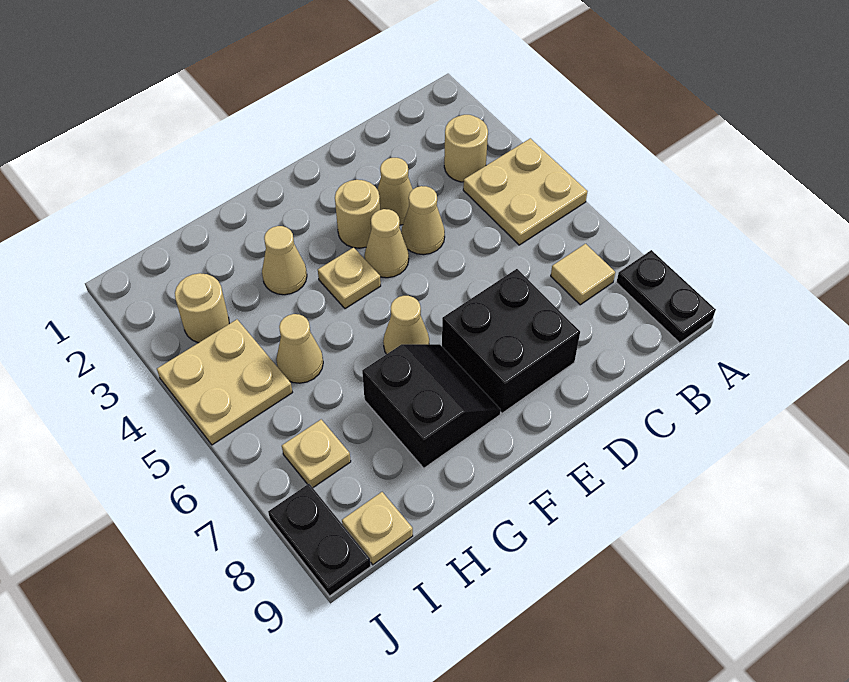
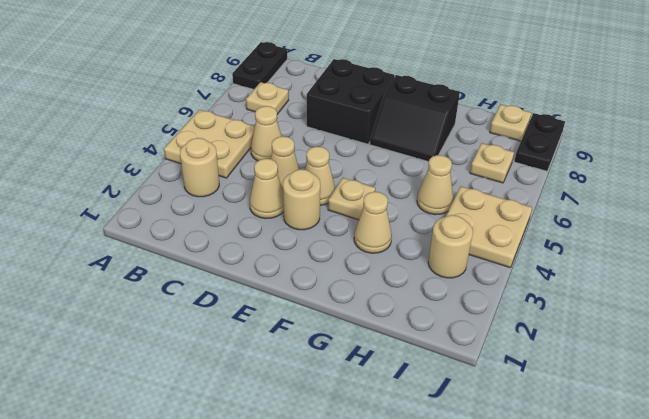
tan 1x1 tile [551,244,615,305] -> tan 1x1 plate [246,82,289,114]
tan 1x1 cone [383,296,429,354] -> tan 1x1 cone moved to [251,106,282,161]
black 2x2 slope [362,344,501,468] -> black 2x2 slope turned to [370,75,460,162]

